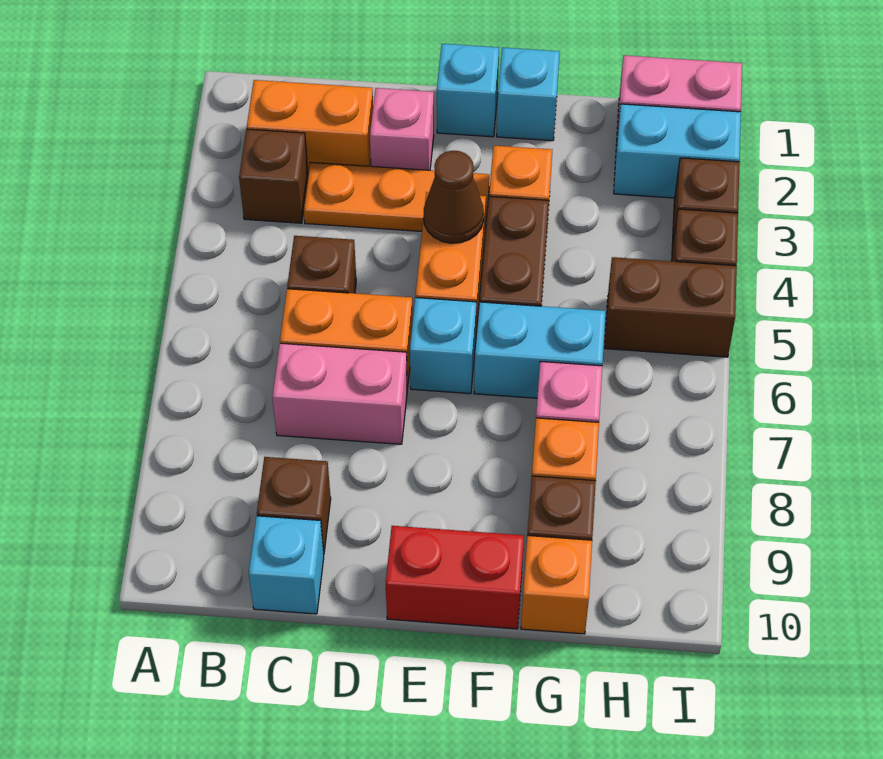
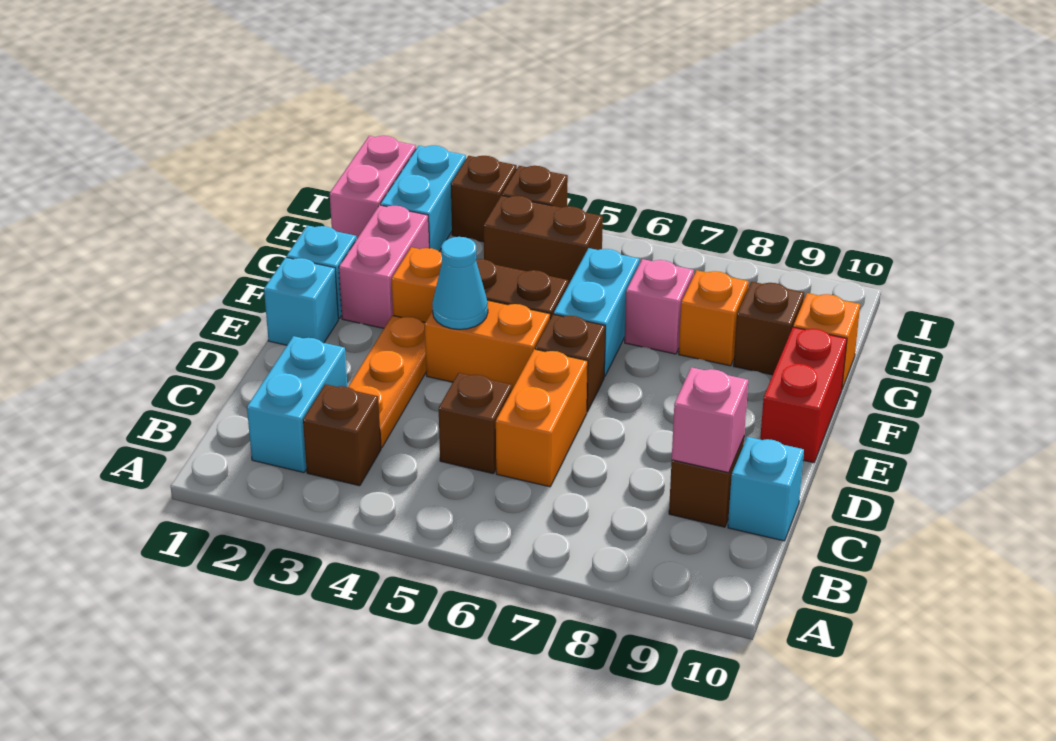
orange 1x2 brick [247,80,373,174] -> cyan 1x2 brick [247,336,347,473]
pink 1x2 brick [272,343,407,444] -> pink 1x2 brick moved to [339,205,429,328]
pink 1x1 brick [370,88,434,170] -> pink 1x1 brick moved to [672,367,748,473]
brown 1x1 cone [424,151,484,243] -> cyan 1x1 cone [432,237,488,329]
cyan 1x1 brick [410,298,476,394] -> brown 1x1 brick [535,314,605,412]
brown 1x2 brick [605,257,737,357] -> brown 1x2 brick turned to [484,196,603,285]

